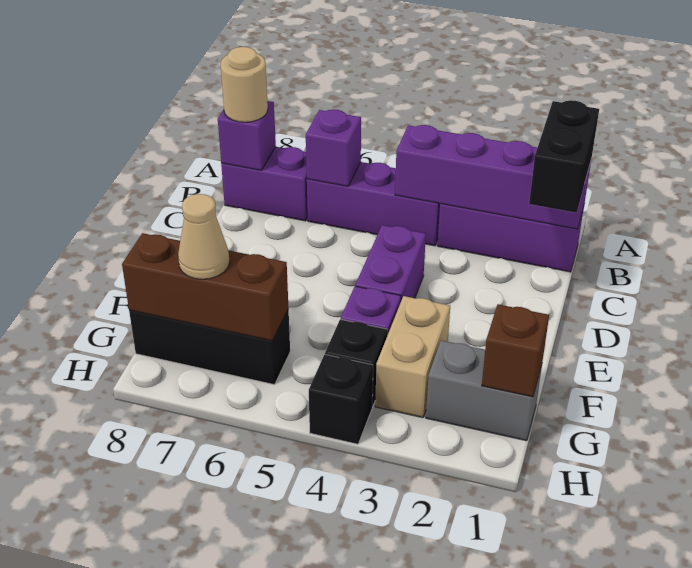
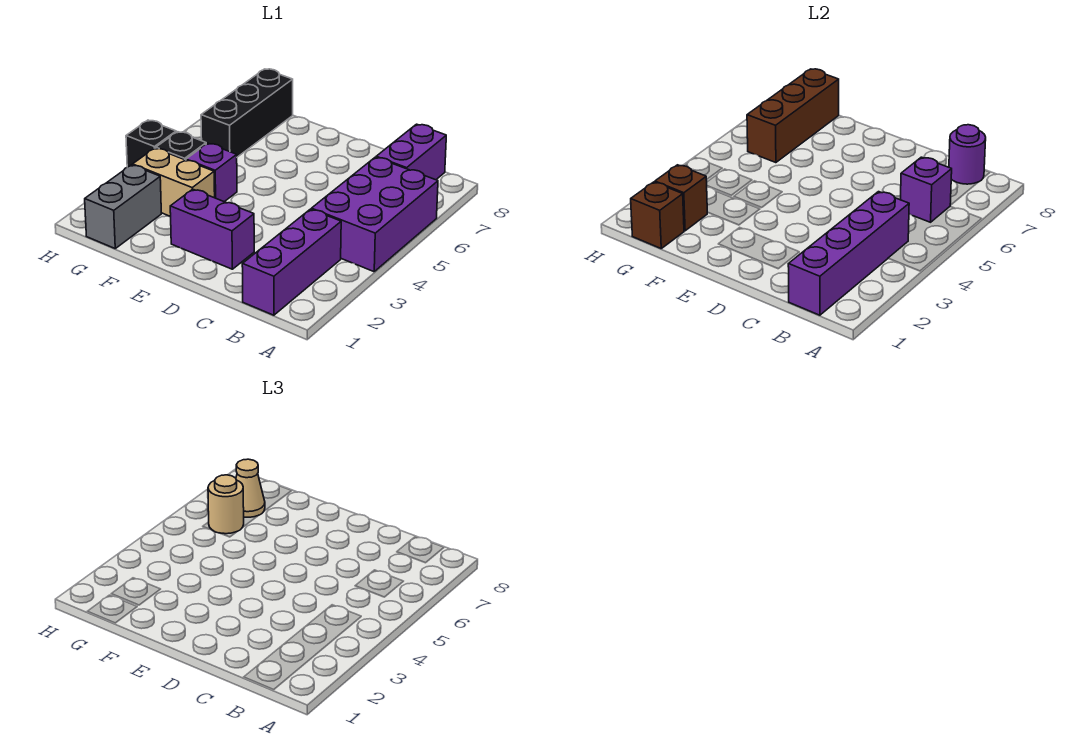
black 1x2 brick [529,100,599,213] -> none
purple 1x3 brick [307,162,440,246] -> purple 2x3 brick [311,157,438,272]
purple 1x1 brick [218,101,276,170] -> purple 1x1 round brick [949,125,986,184]
tan 1x1 round brick [221,47,268,122] -> tan 1x1 round brick moved to [208,475,244,534]
purple 1x2 brick [355,225,426,300] -> purple 1x2 brick moved to [170,189,254,269]
none -> brown 1x1 brick [655,165,707,231]

